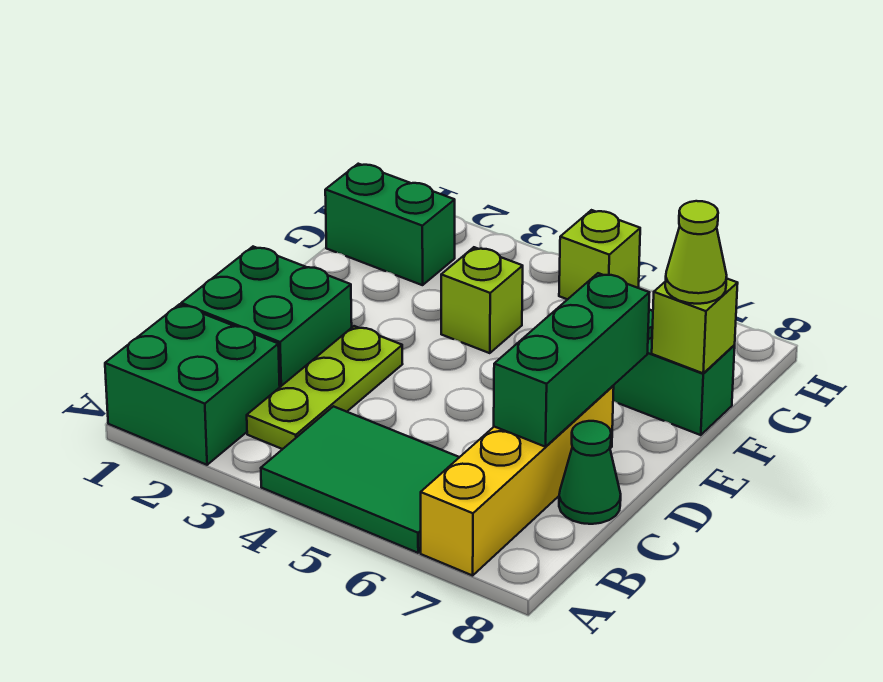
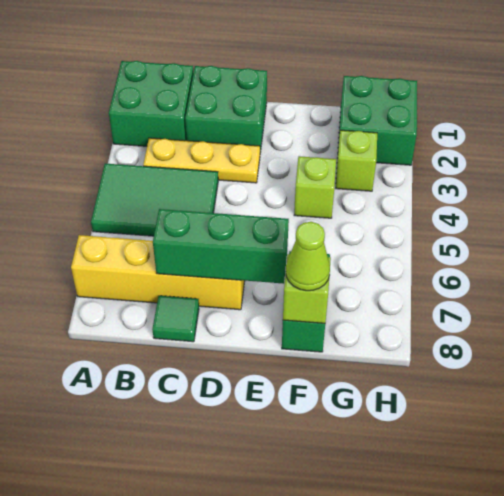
green 2x3 tile [261,406,459,553] -> green 2x3 tile turned to [91,164,218,236]
lime 1x3 plate [247,326,402,449] -> yellow 1x3 plate [143,138,260,183]
green 1x1 cone [559,421,621,524] -> green 1x1 tile [152,296,199,342]
green 1x2 brick [325,164,455,285] -> green 2x2 brick [338,76,417,165]
lime 1x1 brick [559,210,640,299] -> lime 1x1 brick moved to [336,130,377,191]

